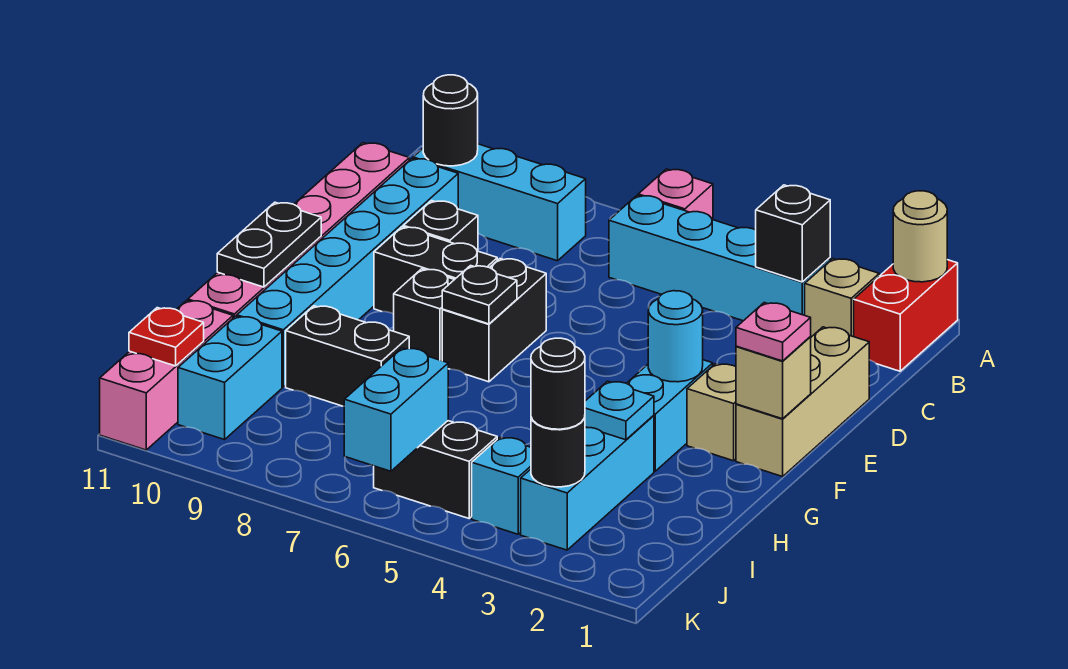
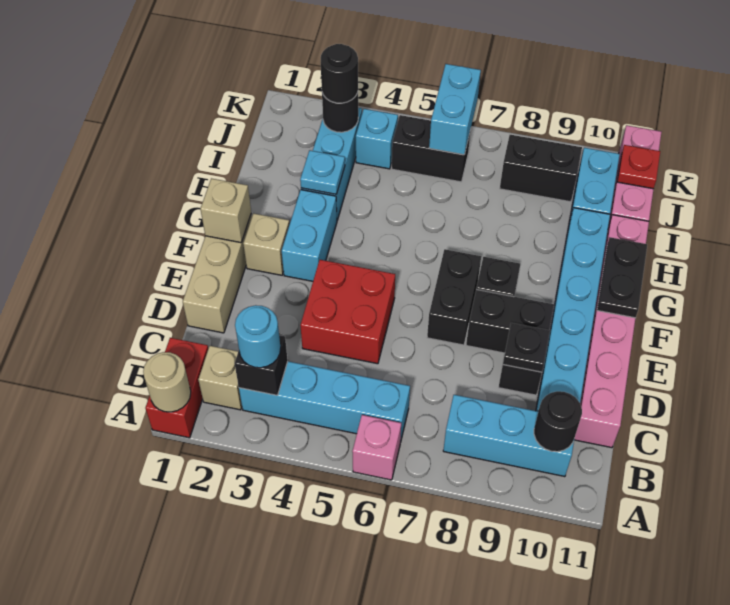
none -> red 2x2 brick [300,260,395,364]
pink 1x1 plate [736,303,811,361] -> none
cyan 1x1 round brick [648,291,703,382] -> cyan 1x1 round brick moved to [235,305,281,368]
black 1x1 plate [442,266,517,324] -> black 1x1 plate moved to [503,323,550,372]
black 1x2 brick [286,306,409,406] -> black 1x2 brick moved to [500,135,582,202]

